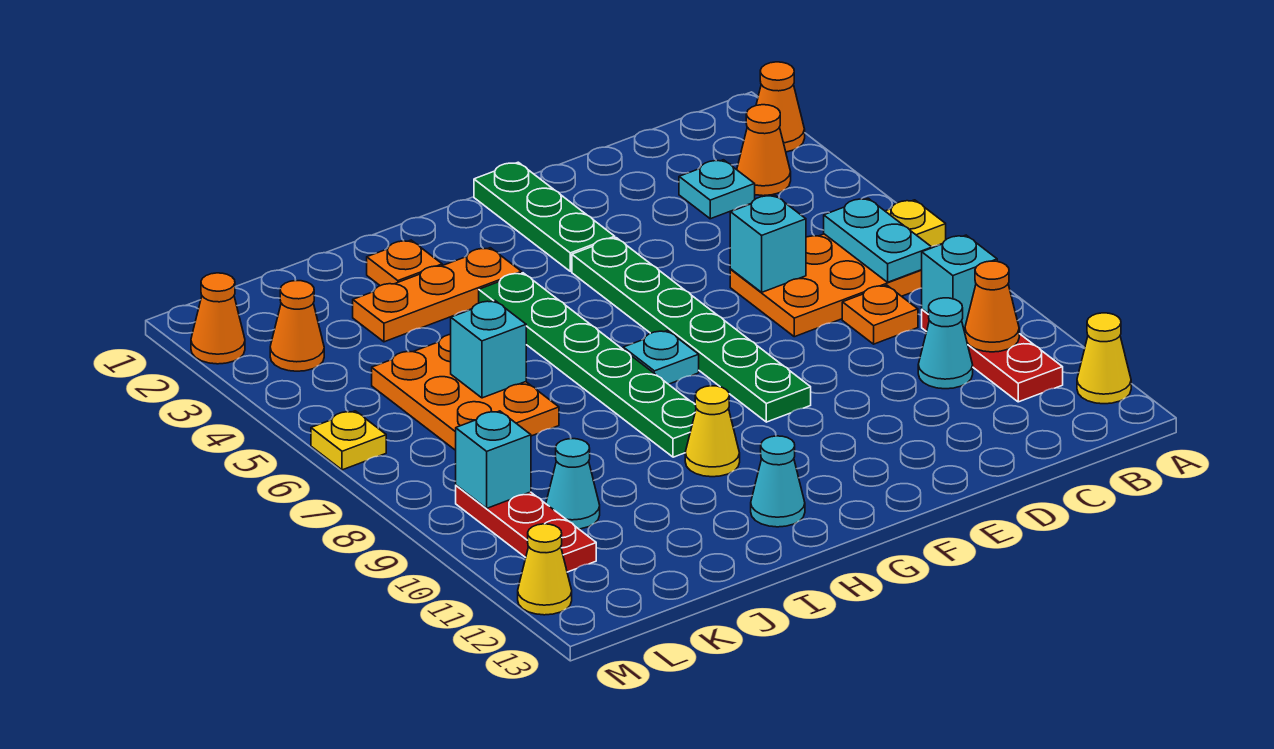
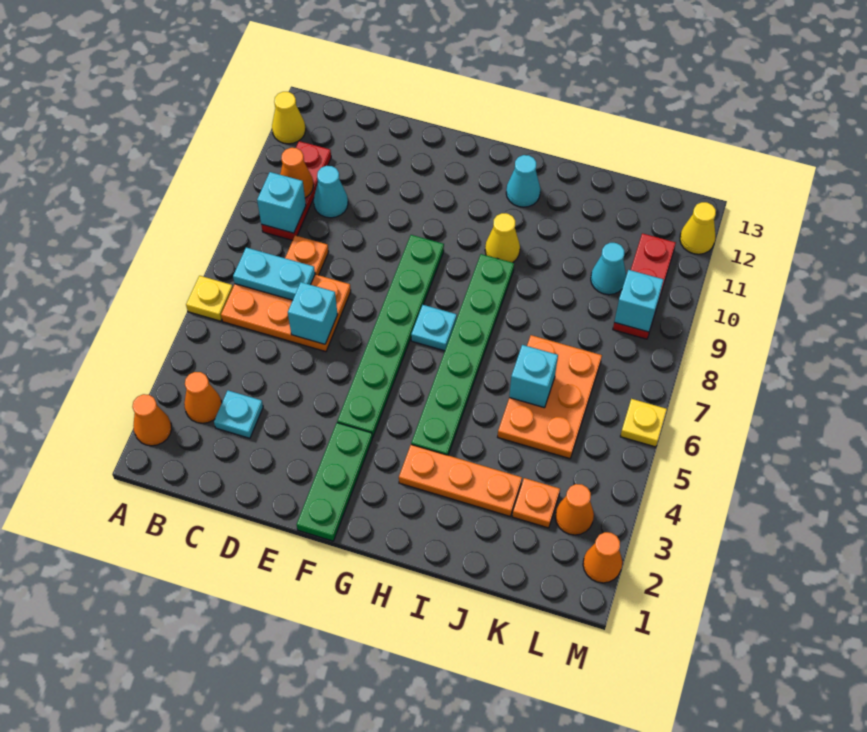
cyan 1x2 plate [824,198,932,282] -> cyan 1x2 plate turned to [233,247,315,300]
orange 1x1 plate [367,240,442,286] -> orange 1x1 plate moved to [512,478,560,528]

